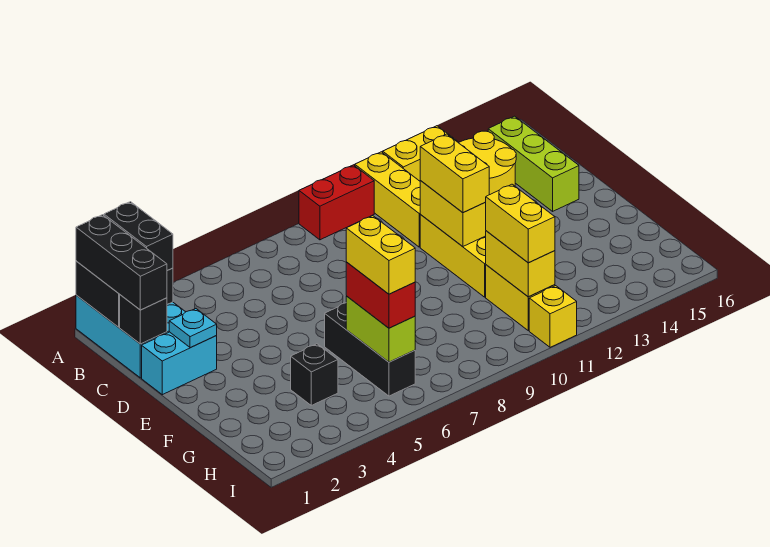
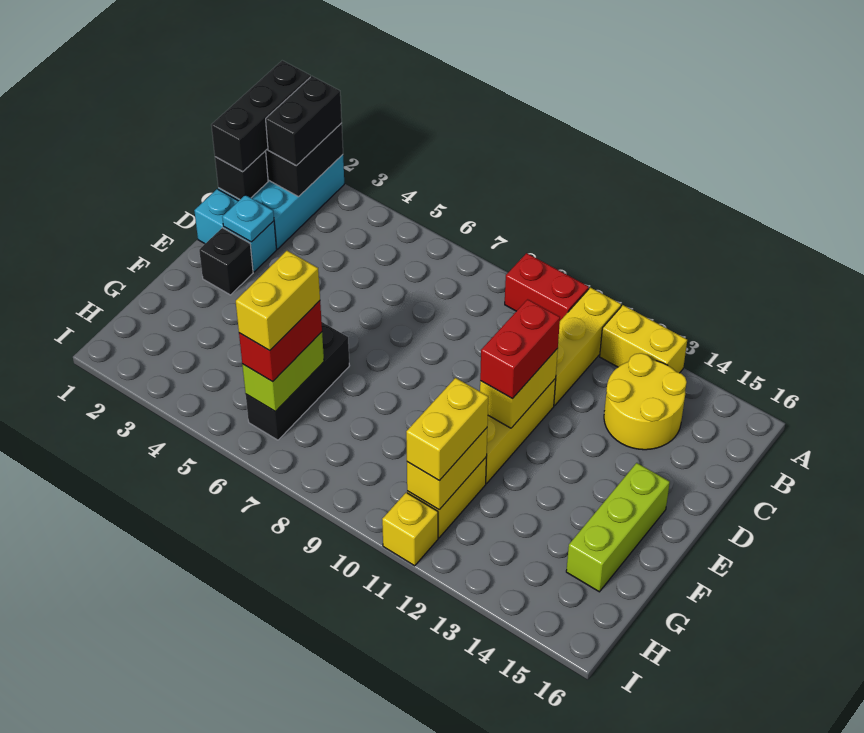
lime 1x3 brick [488,116,579,211] -> lime 1x3 brick moved to [566,463,670,592]
yellow 1x2 brick [420,134,489,213] -> red 1x2 brick [480,299,560,399]
black 1x1 brick [291,344,338,405] -> black 1x1 brick moved to [199,228,253,295]

